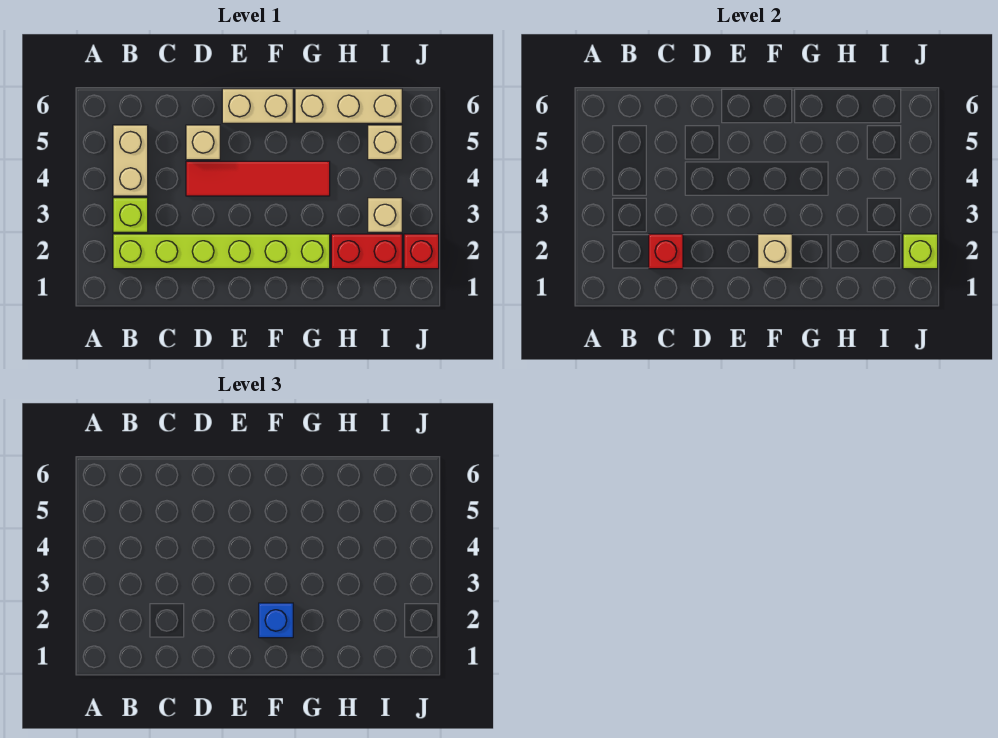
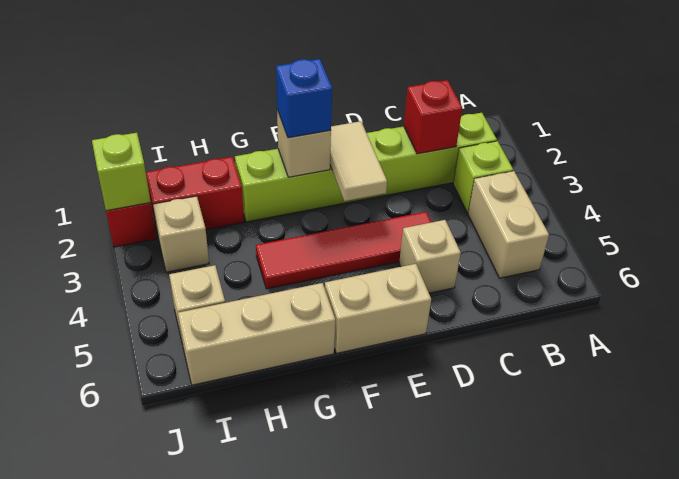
none -> tan 1x2 tile [330,121,387,201]

